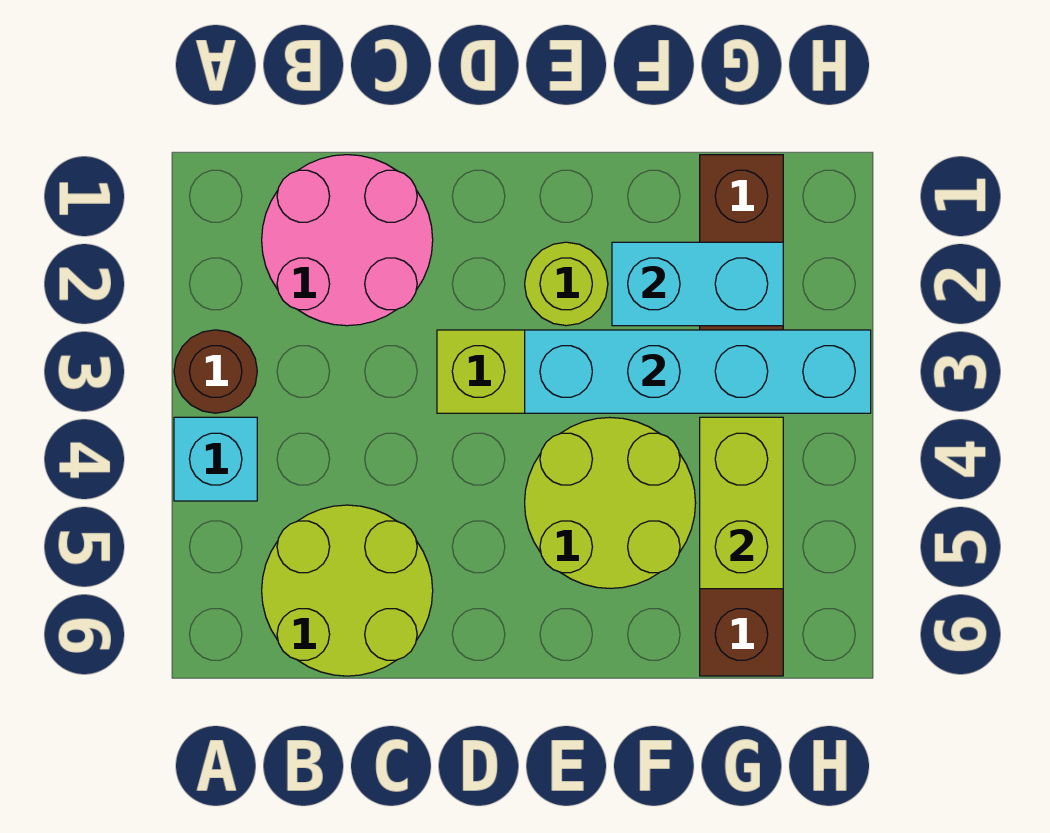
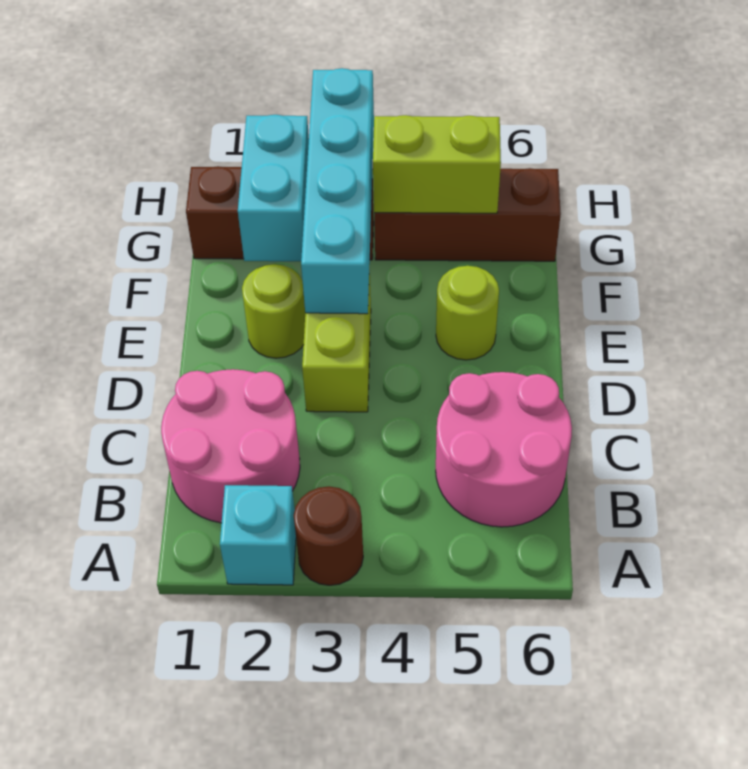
cyan 1x1 brick [174,417,257,501] -> cyan 1x1 brick moved to [220,485,296,585]
lime 2x2 round brick [262,505,433,676] -> pink 2x2 round brick [436,372,572,527]
lime 2x2 round brick [525,418,696,588] -> lime 1x1 round brick [436,266,499,360]

